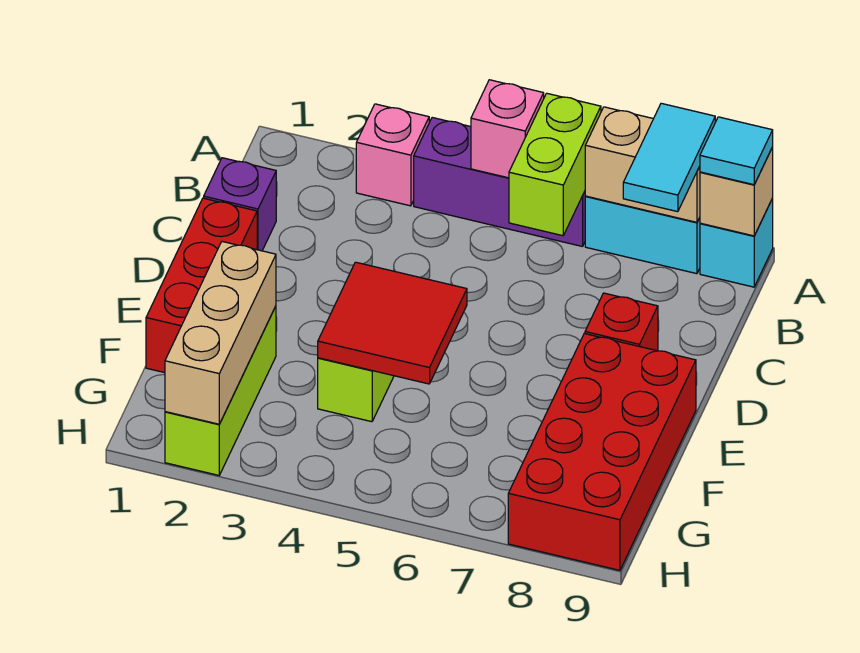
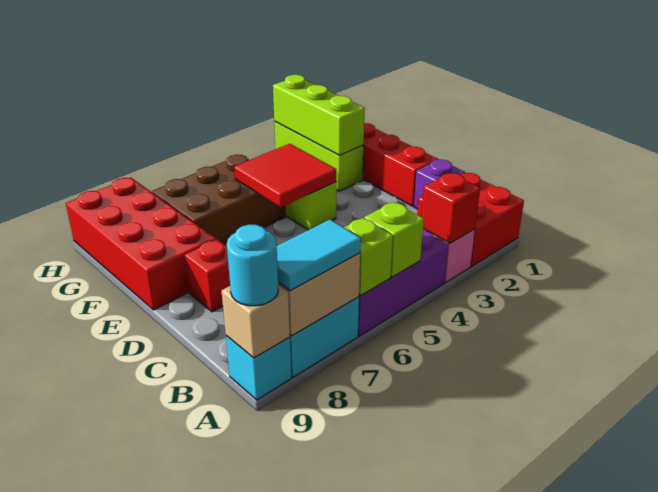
none -> red 2x2 brick [417,173,524,267]
none -> red 1x1 brick [422,173,480,243]
pink 1x1 brick [471,80,544,178] -> lime 1x1 brick [364,202,424,277]
lime 1x2 brick [509,93,601,236] -> lime 1x1 brick [344,218,393,296]
cyan 1x2 tile [623,103,715,212] -> cyan 1x2 tile turned to [277,219,361,291]
cyan 1x1 tile [700,117,773,185] -> cyan 1x1 round brick [227,225,278,306]
tan 1x3 brick [165,242,276,424] -> lime 1x3 brick [273,75,365,155]
none -> brown 2x3 brick [152,155,286,246]

